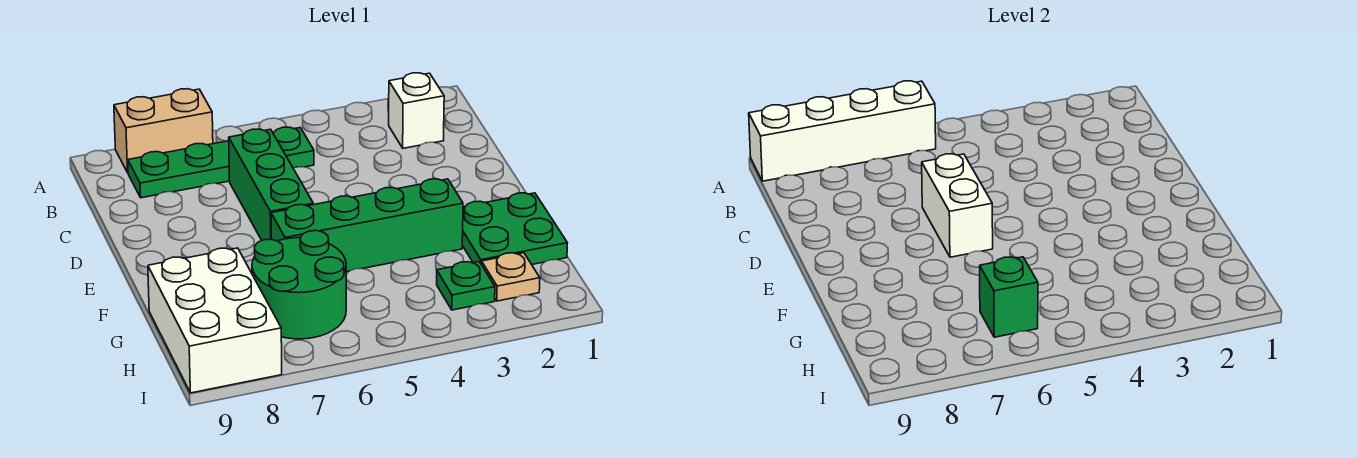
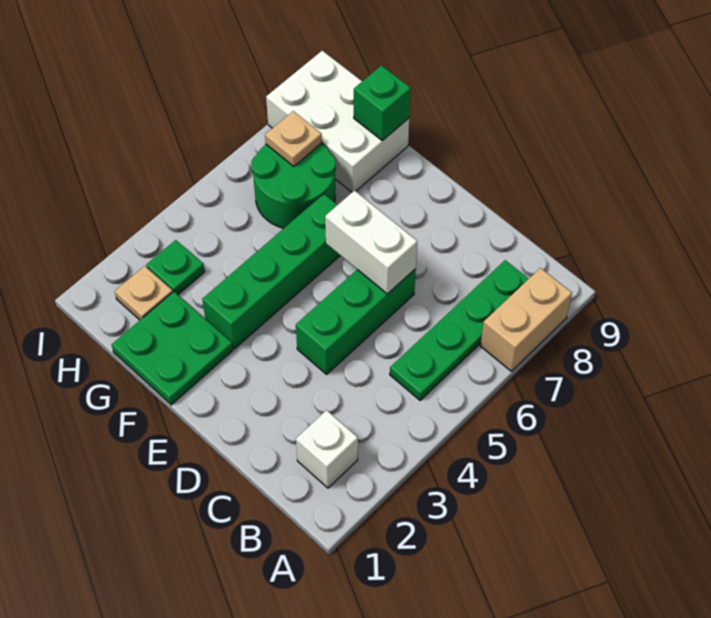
white 1x4 brick [749,81,936,181] -> none
green 1x3 brick [229,129,313,240] -> green 1x3 brick turned to [296,269,416,374]
green 1x1 brick [980,257,1038,337] -> green 1x1 brick moved to [354,66,411,141]
none -> tan 1x1 plate [265,111,322,166]

